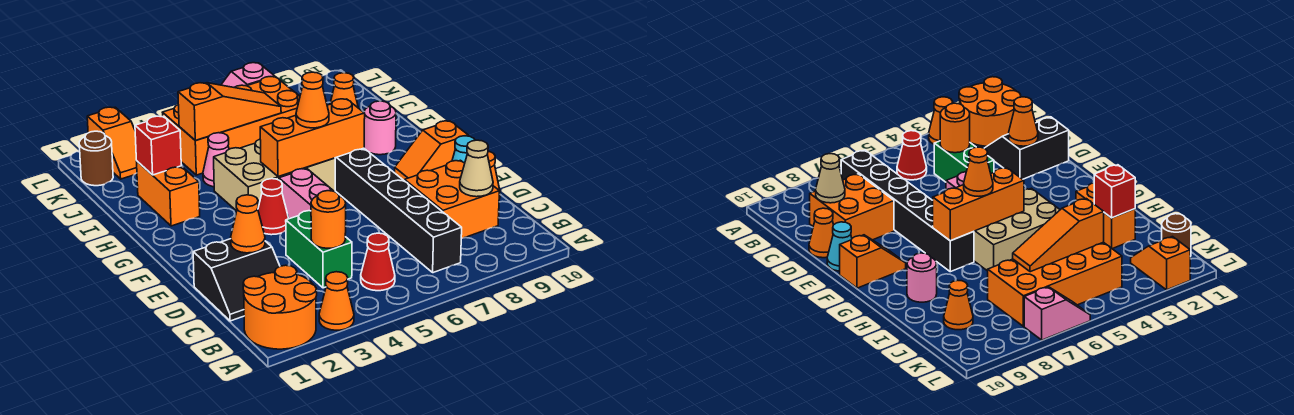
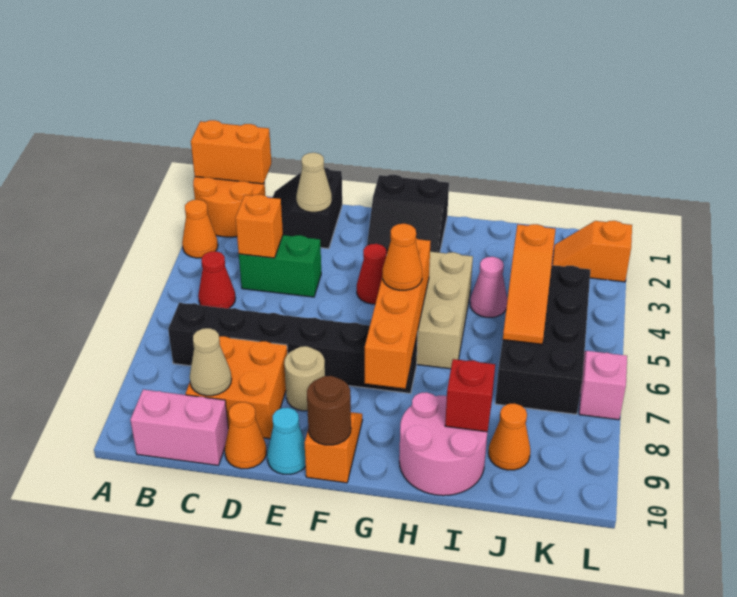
orange 1x1 round brick [311,191,346,248] -> orange 1x1 brick [235,194,283,258]
orange 1x1 cone [231,195,265,253] -> tan 1x1 cone [296,153,332,212]
pink 1x2 brick [279,169,333,219] -> pink 1x2 brick moved to [130,390,228,465]
none -> tan 1x1 round brick [284,346,325,411]
none -> black 2x2 slope [367,175,449,255]
orange 1x3 brick [260,99,365,177] -> orange 1x4 brick [365,238,431,389]
orange 1x2 brick [137,161,200,226] -> orange 1x2 brick moved to [191,120,271,184]
pink 1x1 round brick [364,101,396,155] -> pink 2x2 round brick [399,392,487,496]
red 1x1 brick [135,116,181,175] -> red 1x1 brick moved to [445,359,495,432]
orange 2x4 brick [162,77,300,175] -> black 2x4 brick [495,265,590,414]
brown 1x1 round brick [79,131,113,186] -> brown 1x1 round brick moved to [307,376,351,445]

